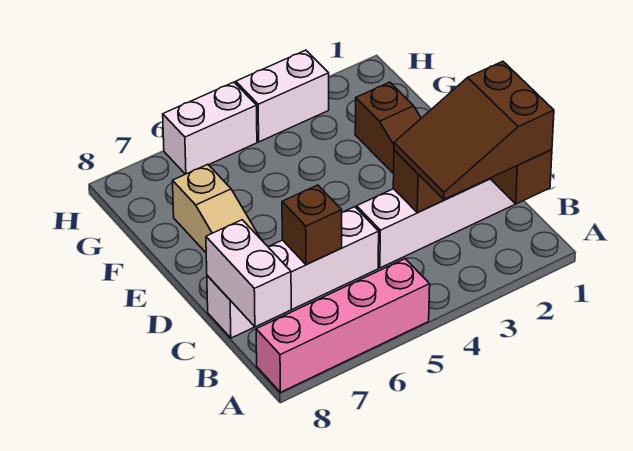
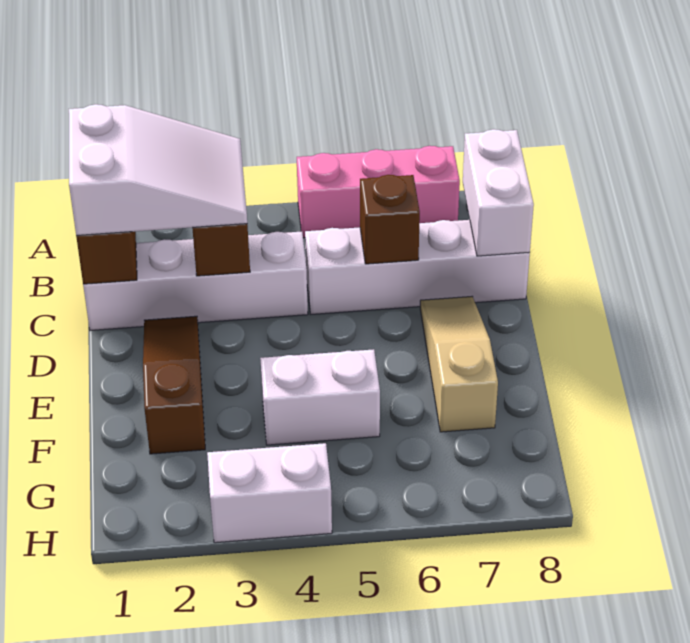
pink 1x4 brick [256,259,430,392] -> pink 1x3 brick [297,146,460,238]
brown 2x3 slope [394,61,554,199] -> white 2x3 slope [69,104,247,236]
white 1x2 brick [163,82,257,174] -> white 1x2 brick moved to [260,349,380,445]

